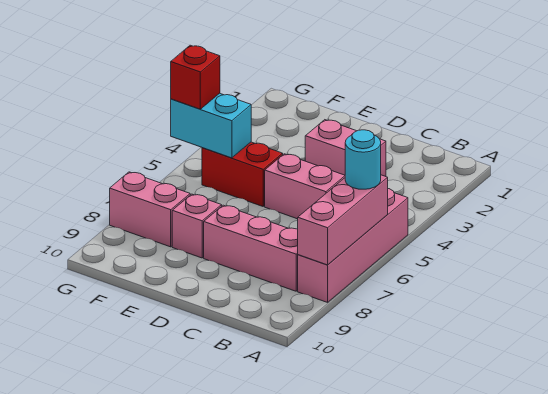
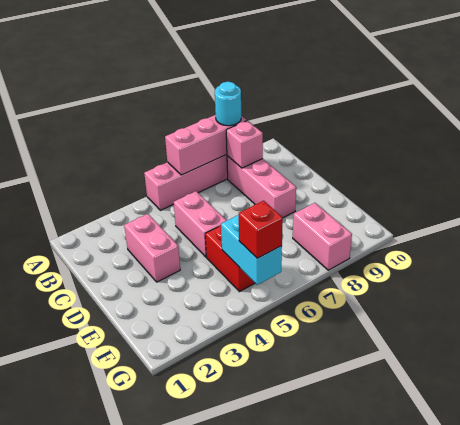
cyan 1x1 round brick [345,130,381,189] -> cyan 1x1 round brick moved to [215,82,241,126]
pink 1x1 brick [172,194,222,258] -> pink 1x1 brick moved to [226,121,263,168]

